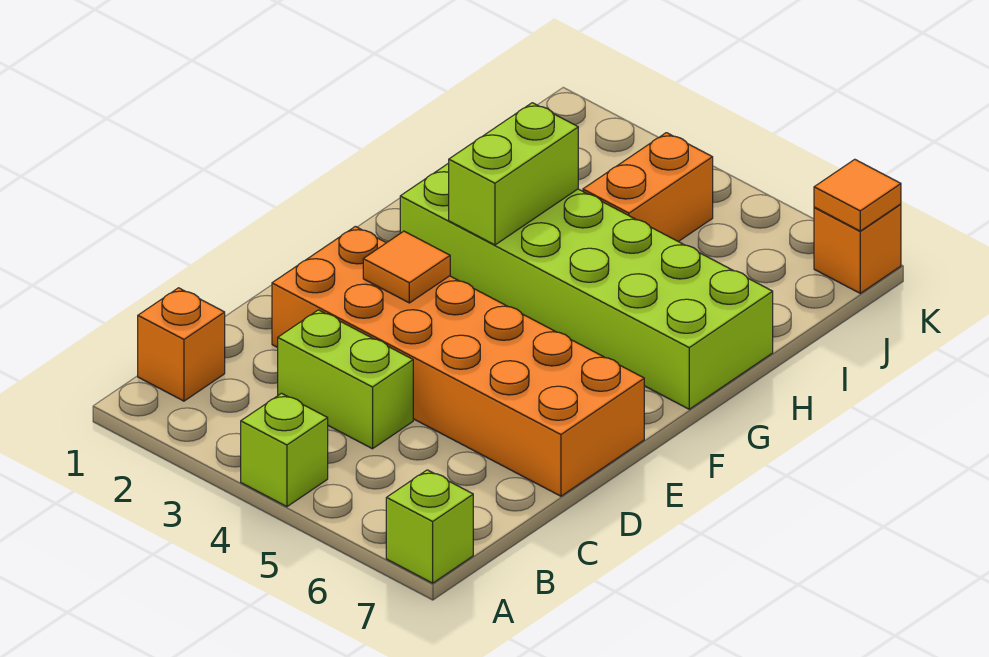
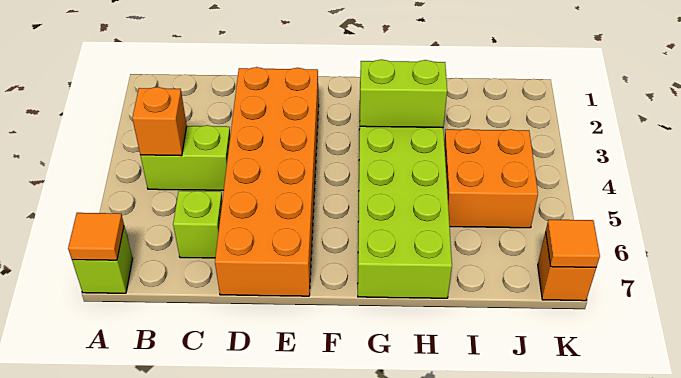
lime 1x1 brick [241,393,328,507] -> lime 1x1 brick moved to [173,191,222,258]
orange 1x1 brick [138,288,225,401] -> orange 1x1 brick moved to [132,87,187,156]
lime 1x2 brick [278,310,413,449] -> lime 1x2 brick turned to [140,125,230,190]
orange 1x1 tile [363,231,450,303] -> orange 1x1 tile moved to [68,213,124,260]
orange 1x2 brick [583,133,713,242] -> orange 2x2 brick [444,129,538,228]

